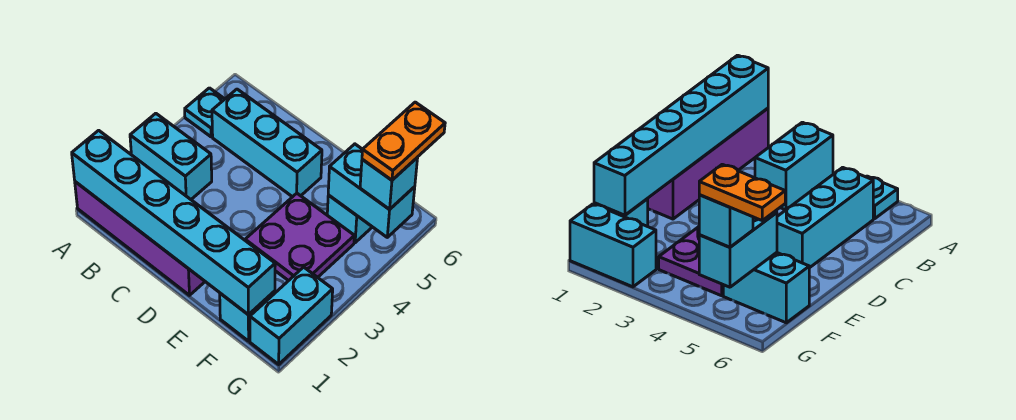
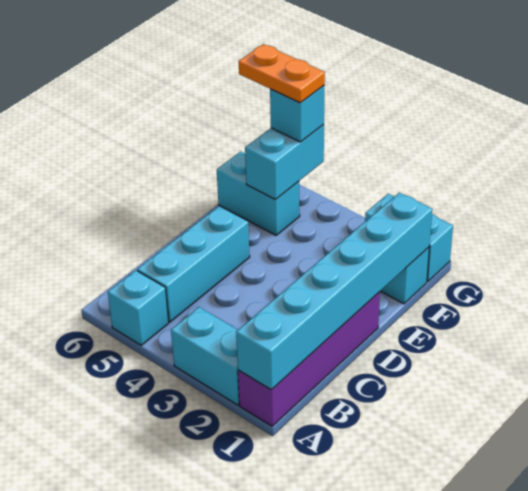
cyan 1x2 brick [130,113,212,199] -> cyan 1x2 brick turned to [171,307,239,405]
cyan 1x1 plate [185,88,224,137] -> cyan 1x1 brick [108,270,169,345]
purple 2x2 plate [245,193,354,281] -> none

